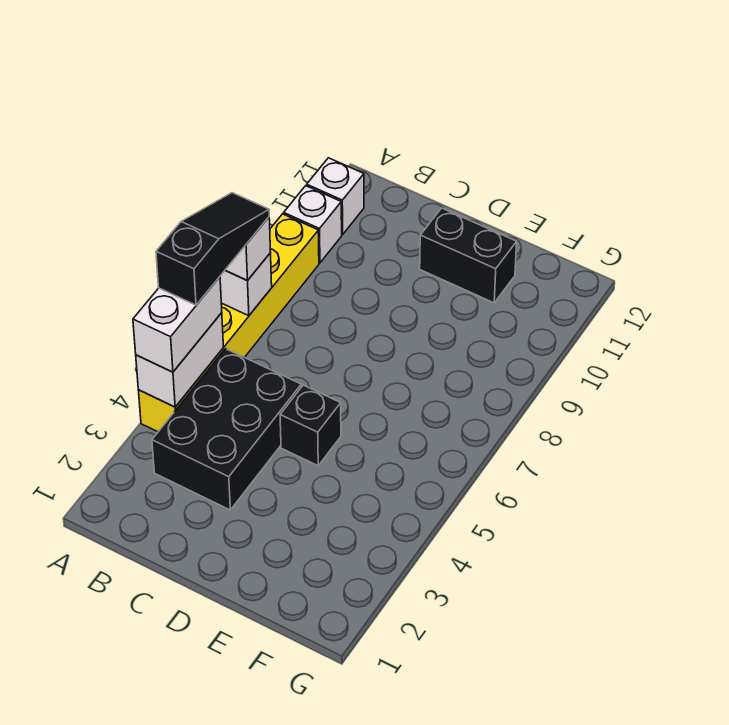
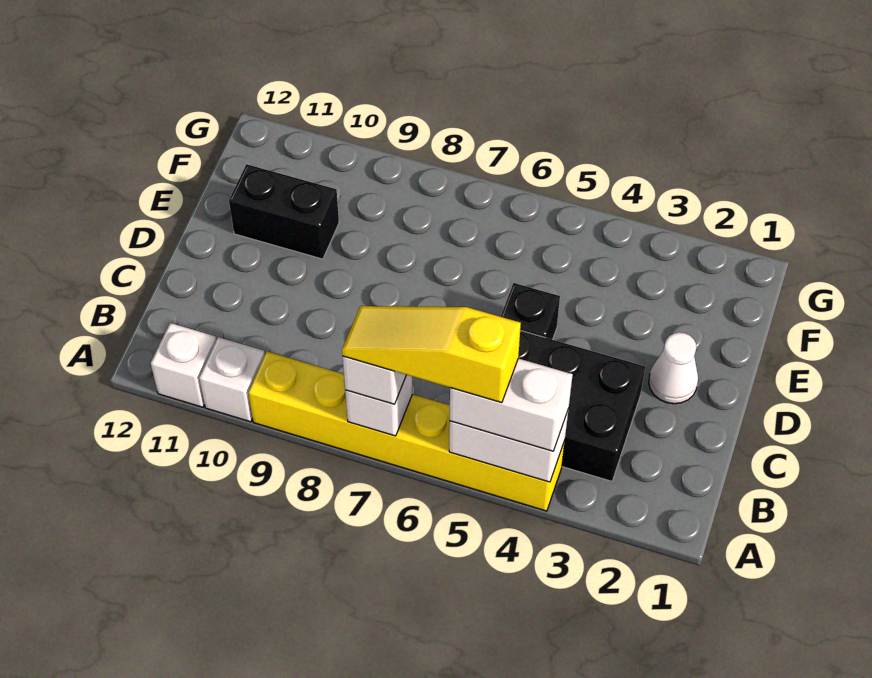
black 1x3 slope [156,193,269,305] -> yellow 1x3 slope [342,306,521,403]
none -> white 1x1 cone [649,332,698,404]
black 1x2 brick [420,208,517,303] -> black 1x2 brick turned to [229,164,339,259]

